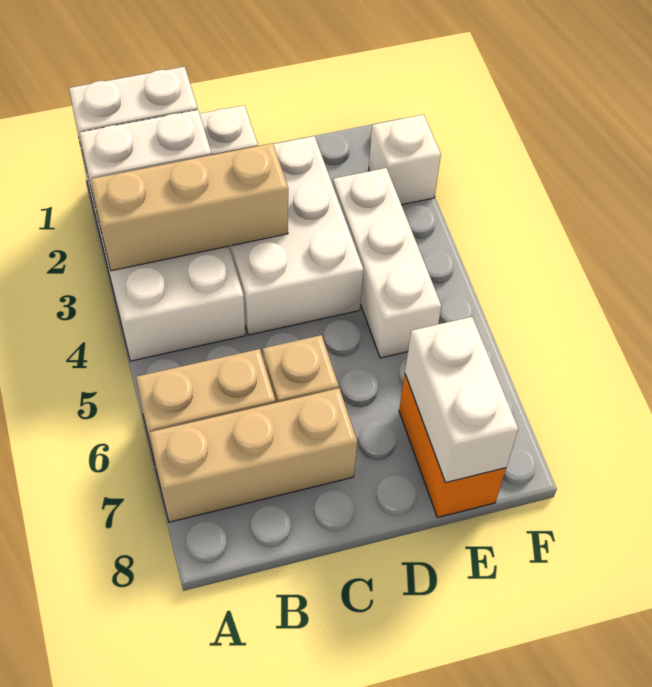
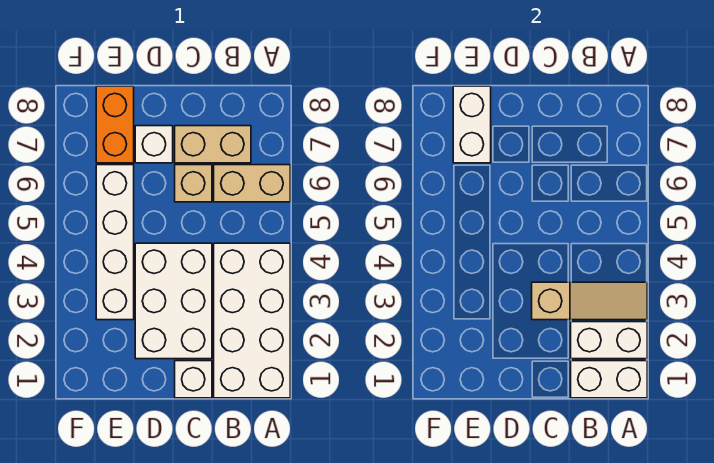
tan 1x3 brick [91,143,288,271] -> tan 1x3 slope [532,282,647,320]
tan 1x3 brick [149,388,357,522] -> tan 1x2 brick [175,126,251,163]
white 1x3 brick [333,168,441,358] -> white 1x4 brick [96,165,134,320]
white 1x1 brick [369,115,441,205] -> white 1x1 brick moved to [135,126,173,163]

